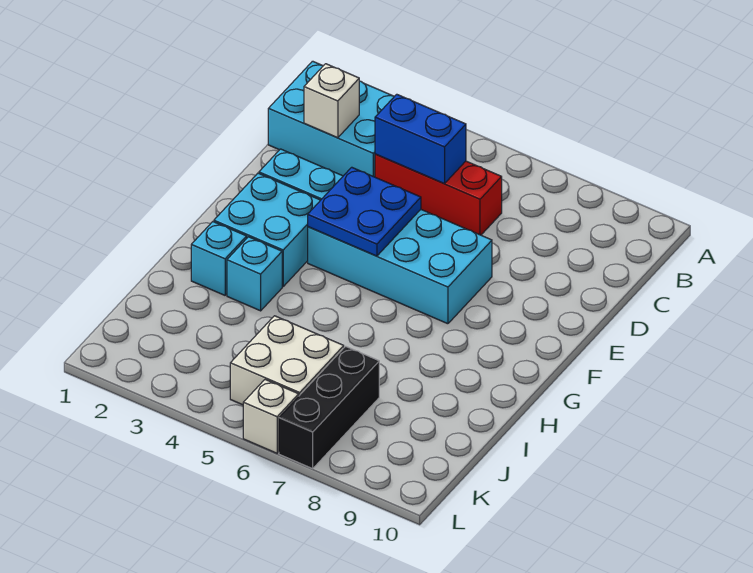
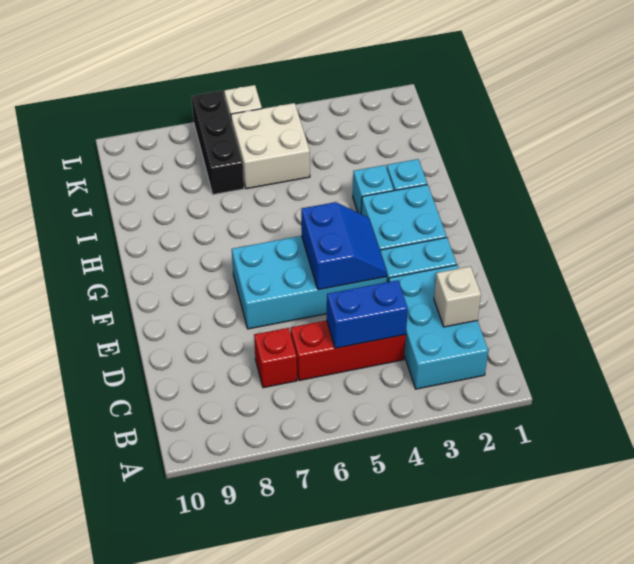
cyan 2x3 brick [268,61,394,177] -> cyan 2x3 brick turned to [389,265,488,389]
none -> red 1x1 brick [254,328,297,388]
blue 2x2 plate [308,167,421,256] -> blue 2x2 slope [301,202,387,290]

